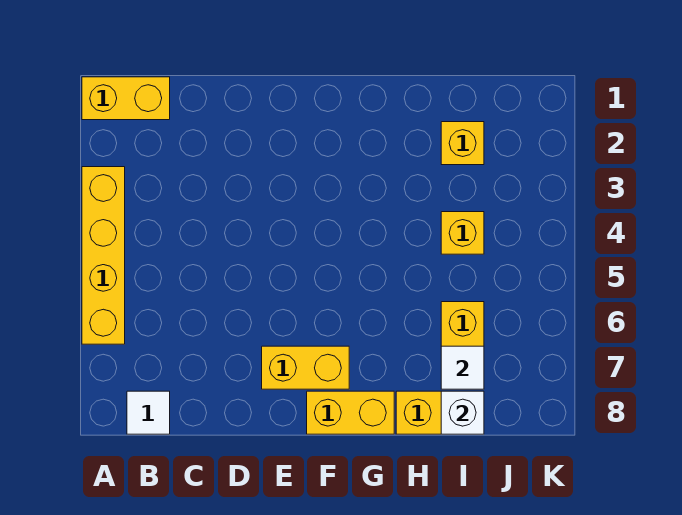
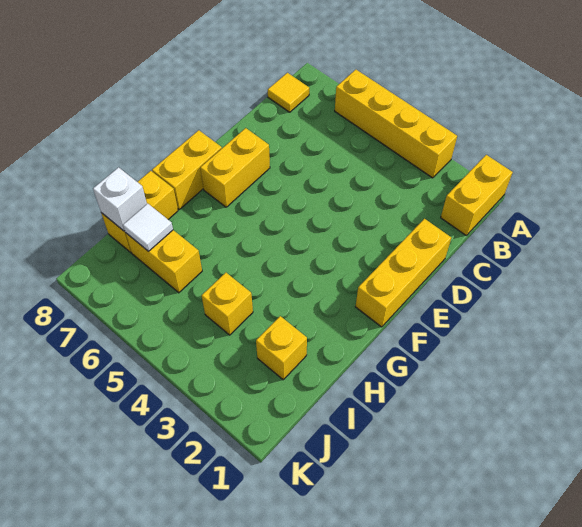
white 1x1 tile [127,391,170,434] -> yellow 1x1 tile [268,73,309,112]
none -> yellow 1x3 brick [355,219,451,327]

